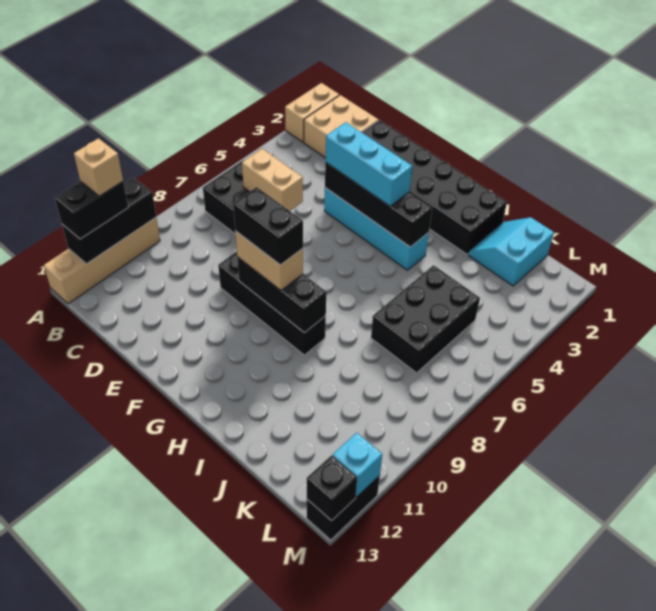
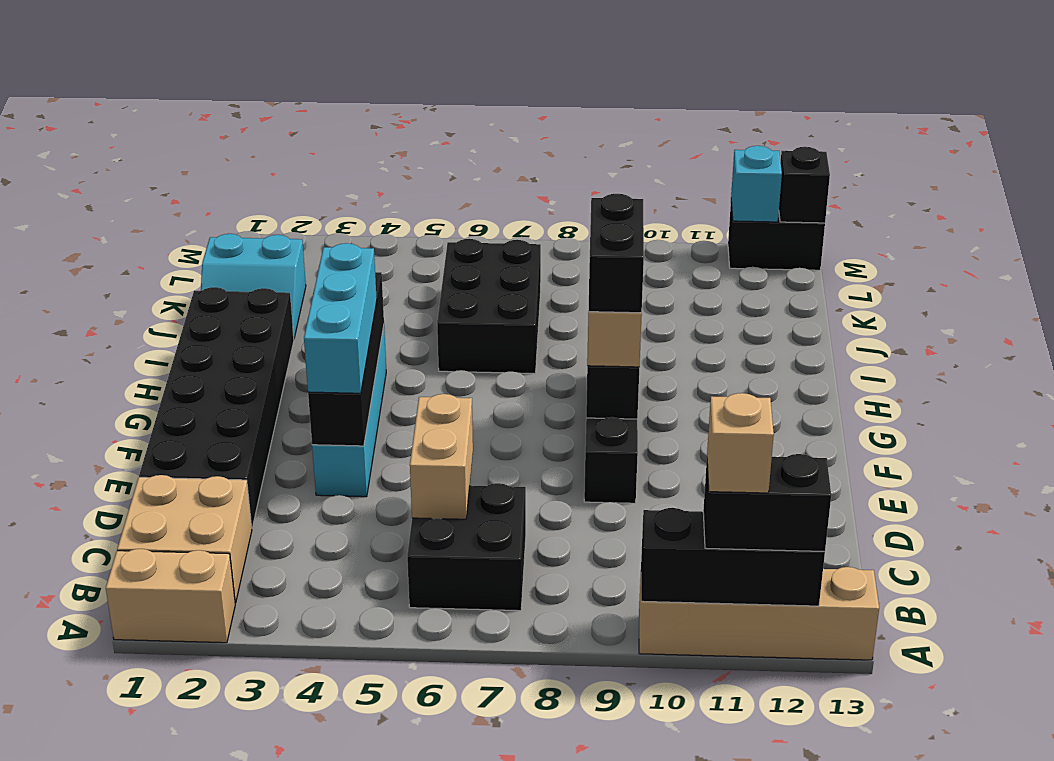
black 2x3 brick [371,265,480,373] -> black 2x3 brick turned to [437,239,541,373]

